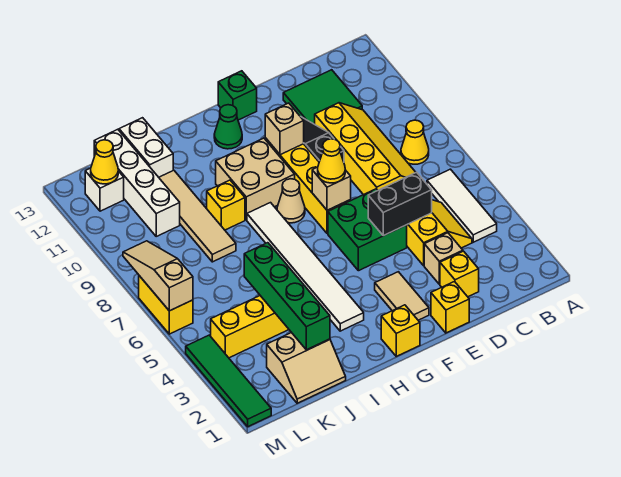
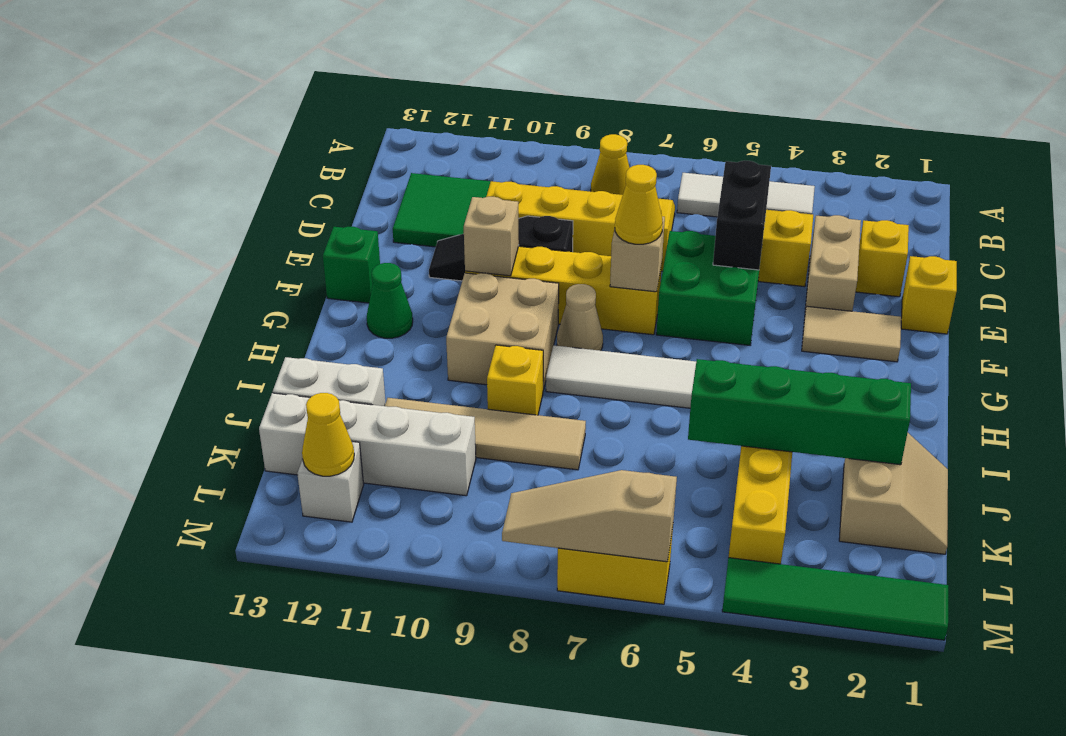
tan 1x1 brick [424,233,463,284] -> tan 1x2 brick [805,215,861,312]
yellow 1x1 brick [381,305,420,356] -> none

